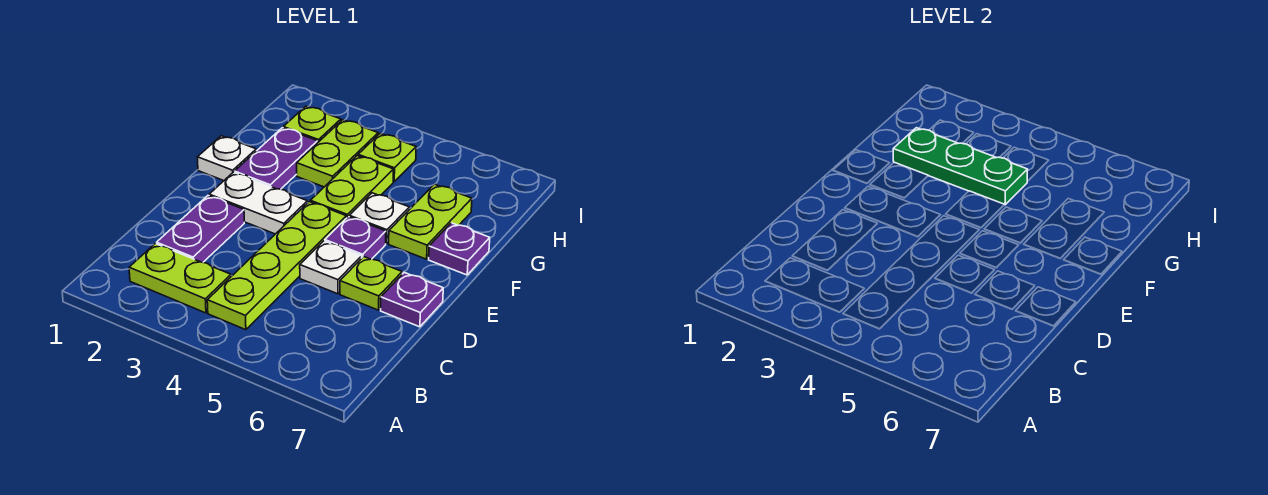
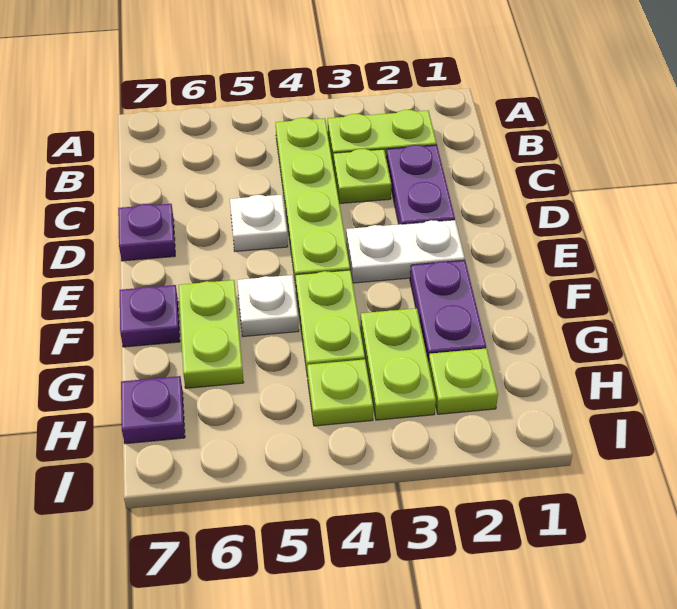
lime 1x1 plate [340,257,402,310] -> lime 1x1 plate moved to [333,149,391,203]
purple 1x1 plate [325,217,386,259] -> purple 1x1 plate moved to [121,376,185,444]
white 1x1 plate [197,136,256,181] -> none
green 1x3 plate [893,128,1028,205] -> none

